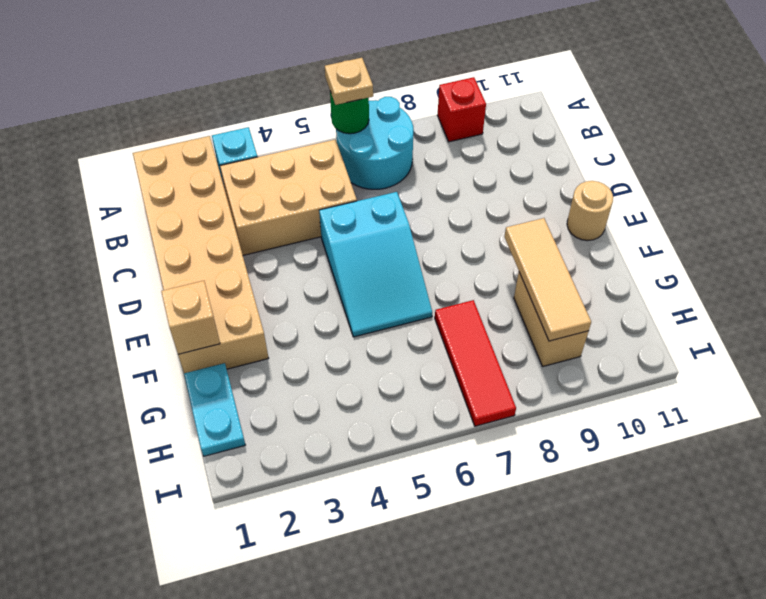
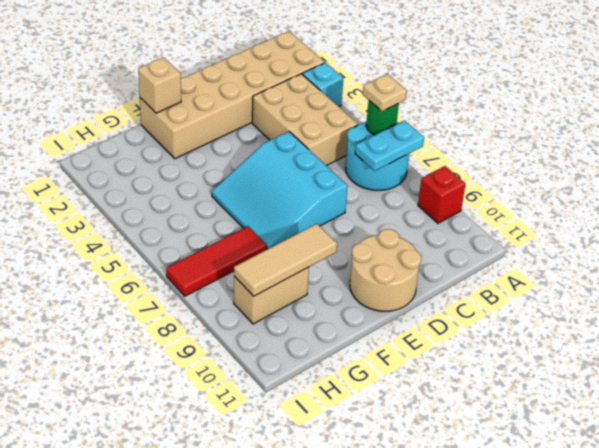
cyan 2x3 slope [319,192,432,337] -> cyan 3x3 slope [212,131,348,249]
tan 1x1 round brick [567,181,613,241] -> tan 2x2 round brick [350,229,421,311]
cyan 1x2 plate [184,363,245,456] -> cyan 1x2 plate moved to [355,120,424,171]

